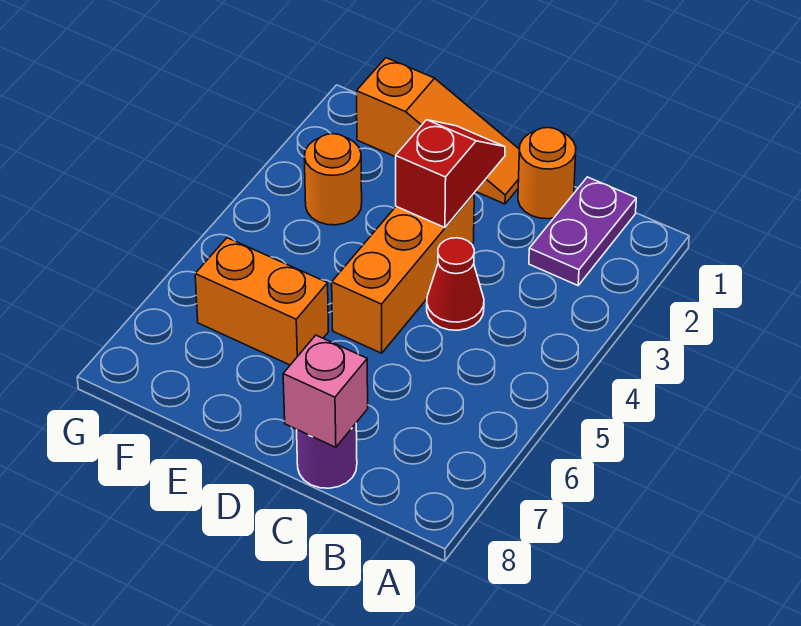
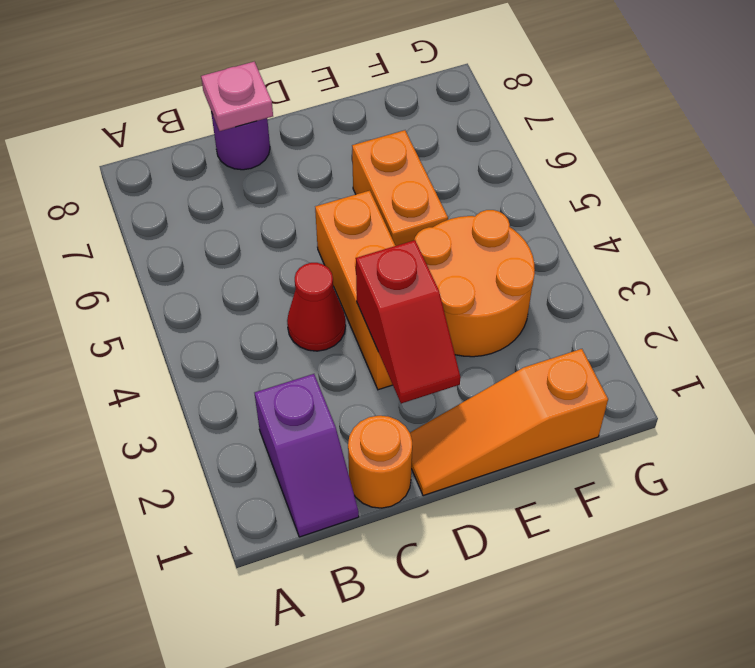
purple 1x2 plate [529,177,636,285] -> purple 1x2 slope [255,374,359,537]
pink 1x1 brick [283,335,368,447] -> pink 1x1 plate [201,62,273,131]
orange 1x2 brick [195,238,329,365] -> orange 1x2 brick turned to [352,130,448,246]
orange 1x1 round brick [304,134,362,225] -> orange 2x2 round brick [414,210,535,357]

